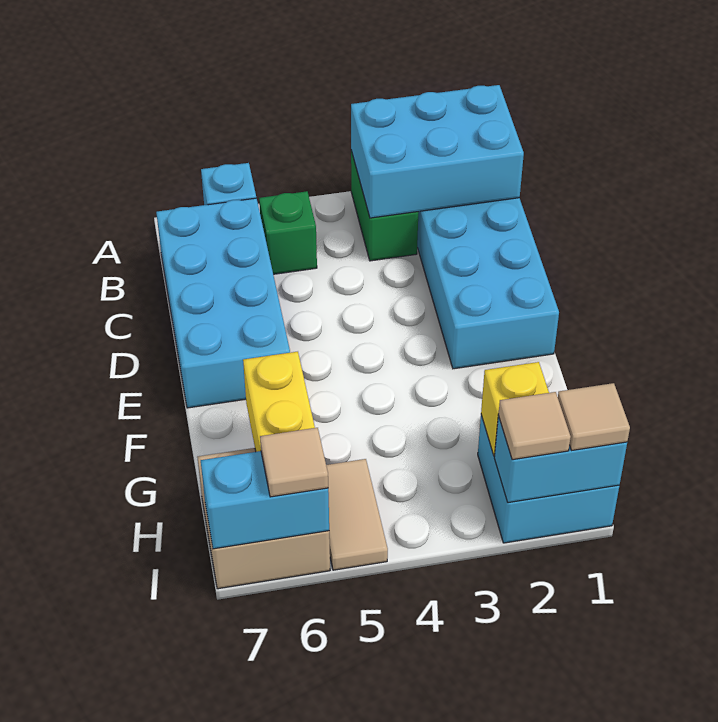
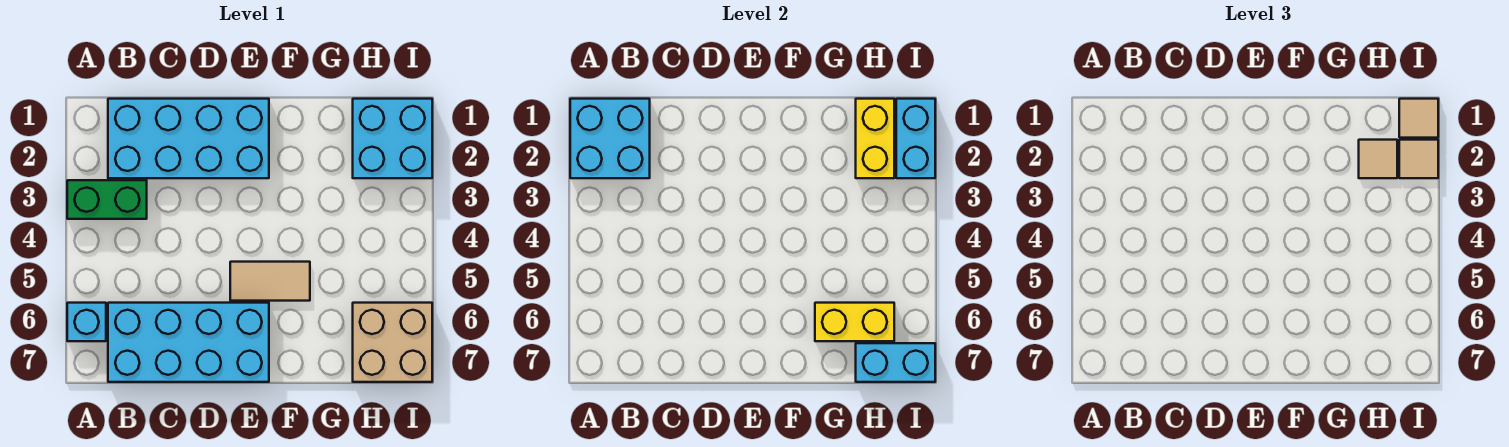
cyan 2x3 brick [351,85,524,218] -> cyan 2x2 brick [570,99,650,178]
green 1x1 brick [259,191,317,274] -> none
yellow 1x1 brick [481,362,549,456] -> yellow 1x2 brick [856,99,894,178]
tan 1x2 tile [326,459,388,570] -> tan 1x2 tile moved to [230,262,310,301]
cyan 1x2 brick [201,451,329,549] -> cyan 1x2 brick turned to [856,343,935,382]
tan 1x1 tile [260,428,328,497] -> tan 1x1 tile moved to [1359,140,1397,178]

